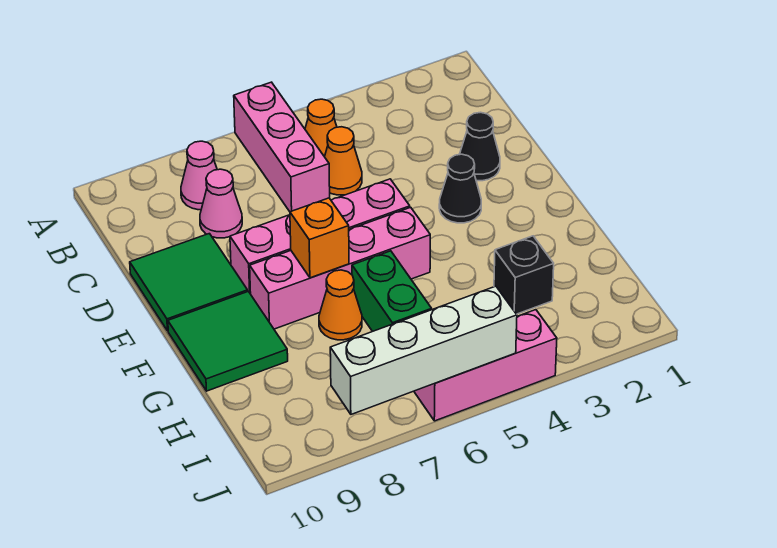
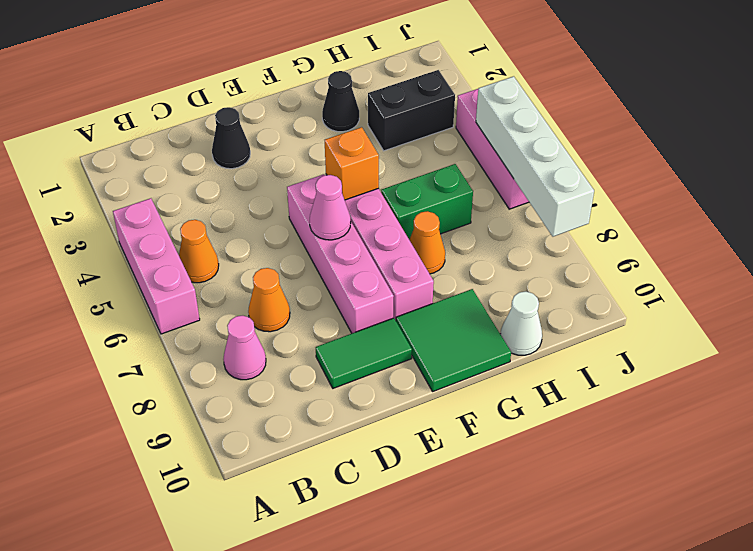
pink 1x3 brick [234,82,330,212] -> pink 1x3 brick turned to [113,198,200,334]
orange 1x1 cone [325,127,362,195] -> orange 1x1 cone moved to [248,268,290,332]
pink 1x1 cone [200,169,242,238] -> pink 1x1 cone moved to [310,175,351,240]
green 2x2 tile [130,234,248,331] -> green 1x2 tile [316,318,412,388]
black 1x1 cone [439,154,481,223] -> black 1x1 cone moved to [322,71,359,132]
orange 1x1 brick [290,198,349,278] -> orange 1x1 brick moved to [325,127,379,200]
black 1x1 brick [494,236,554,314] -> black 1x2 brick [368,70,455,151]
none -> white 1x1 cone [500,292,542,355]

